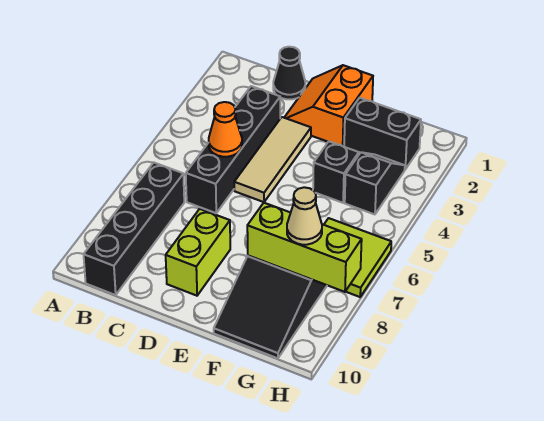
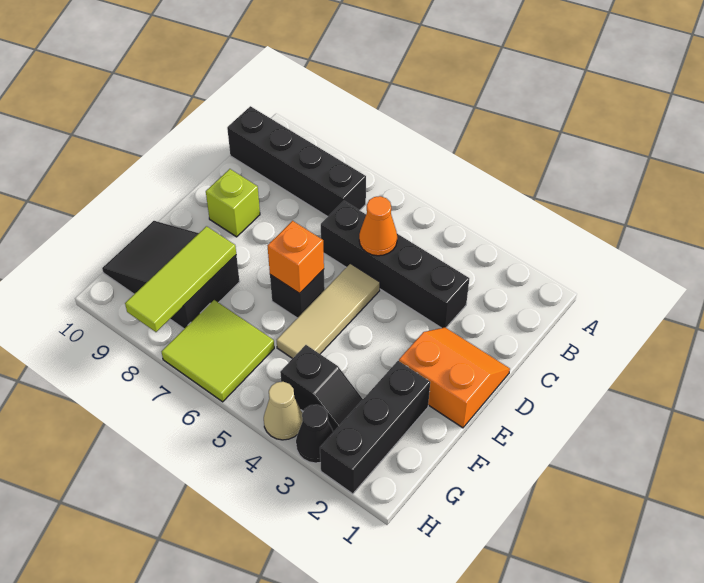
black 1x1 cone [273,47,305,99] -> black 1x1 cone moved to [296,405,333,463]
tan 1x3 tile [234,117,311,202] -> tan 1x3 tile turned to [277,264,380,359]
lime 1x2 brick [166,209,230,296] -> lime 1x1 brick [206,169,260,237]
none -> orange 1x1 brick [268,221,324,294]
black 1x2 brick [344,98,421,169] -> black 1x3 brick [320,361,430,494]
black 1x1 brick [313,142,359,203] -> black 1x1 brick moved to [270,269,325,318]
lime 1x3 brick [247,203,362,292] -> lime 1x3 tile [125,226,236,332]
tan 1x1 cone [287,187,322,245] -> tan 1x1 cone moved to [264,382,303,440]

